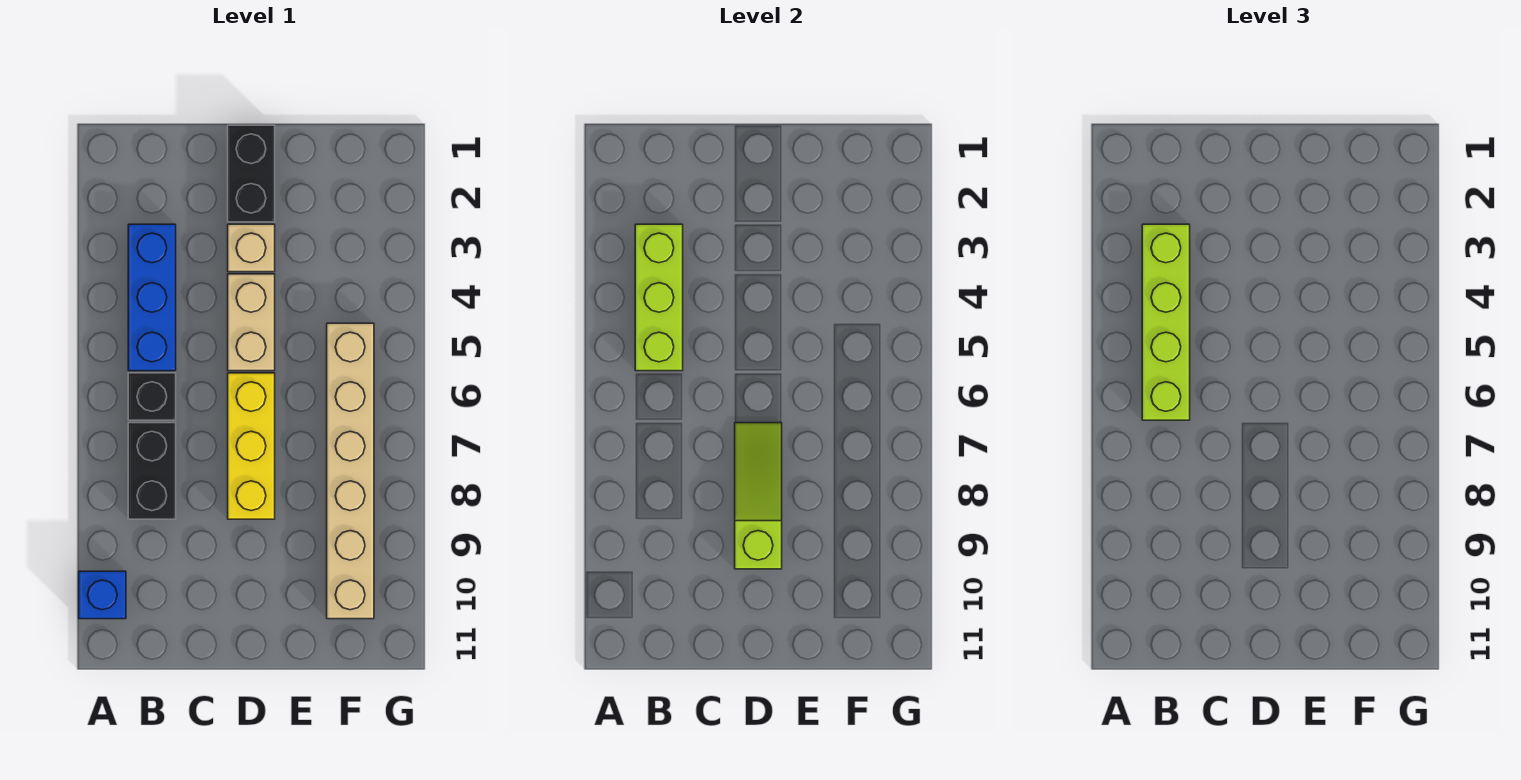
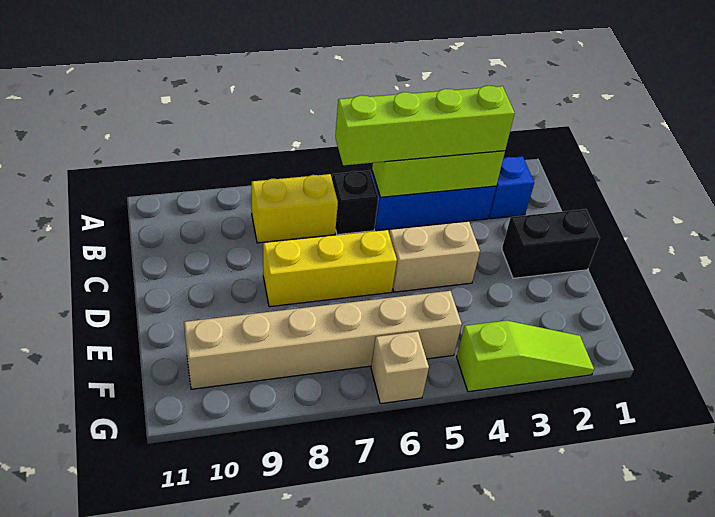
blue 1x1 brick [79,571,126,619] -> blue 1x1 brick moved to [489,156,534,219]
black 1x2 brick [128,423,176,519] -> yellow 1x2 brick [252,174,338,243]
tan 1x1 brick [228,224,275,272] -> tan 1x1 brick moved to [371,331,429,404]
lime 1x3 slope [735,423,782,569] -> lime 1x3 slope moved to [457,320,594,392]

